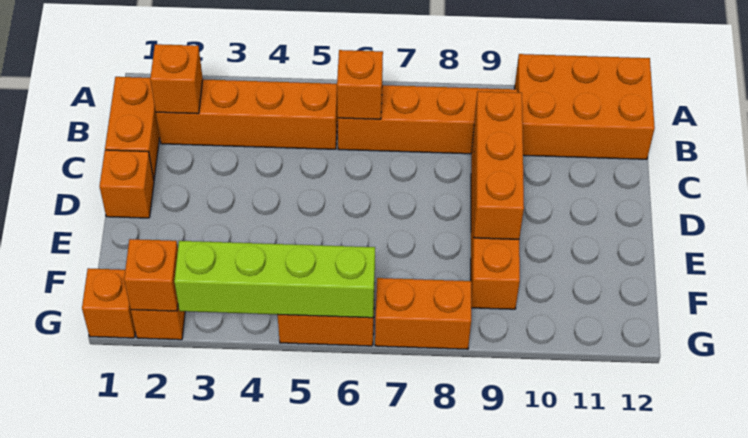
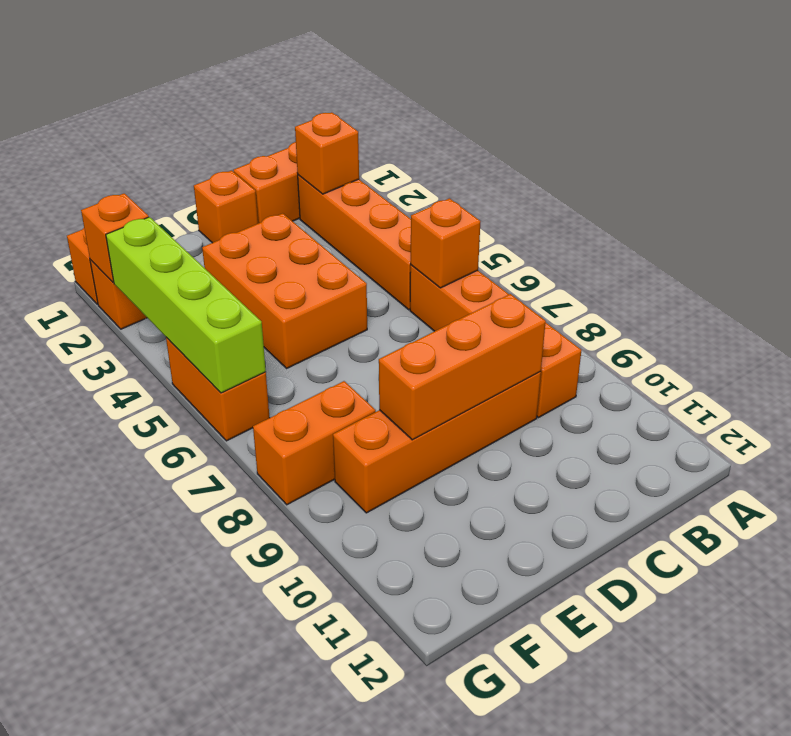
orange 2x3 brick [515,54,655,159] -> orange 2x3 brick moved to [202,213,367,368]
orange 1x2 brick [375,278,471,349] -> orange 1x2 brick turned to [253,381,376,505]

